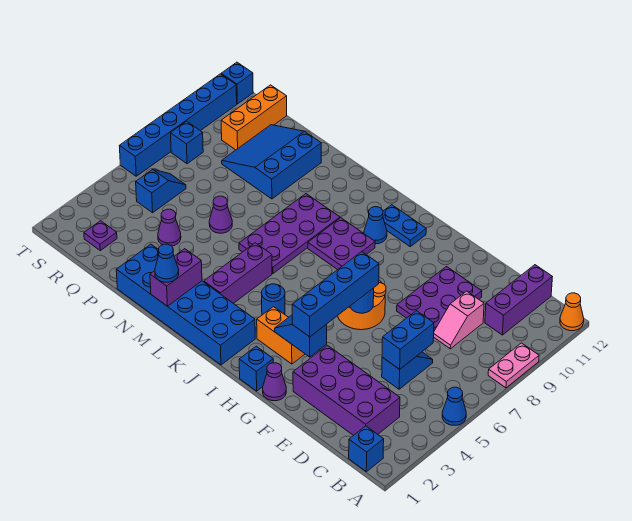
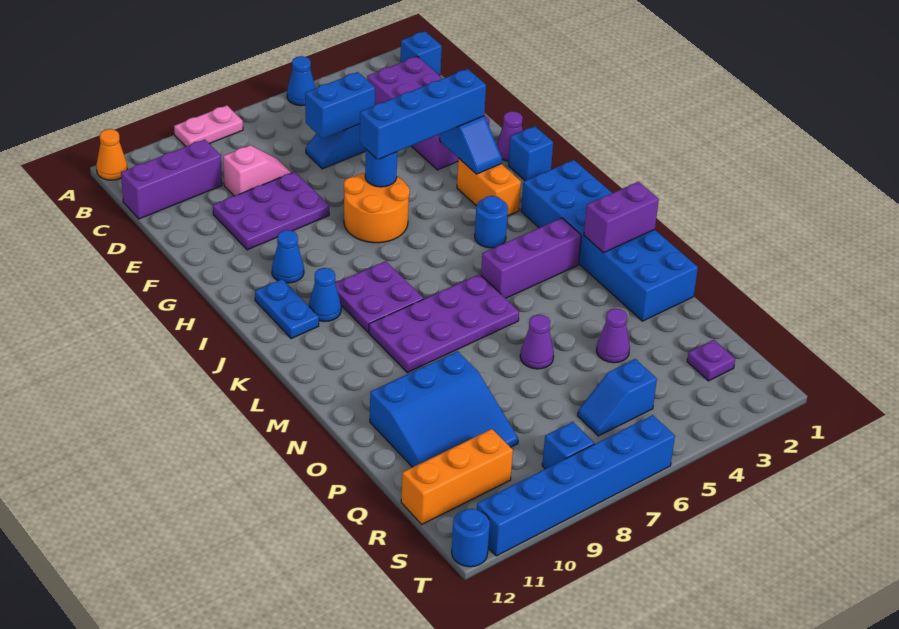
blue 1x1 cone [155,244,179,282] -> blue 1x1 cone moved to [272,230,304,283]
blue 1x1 brick [221,62,253,104] -> blue 1x1 round brick [452,509,490,567]

